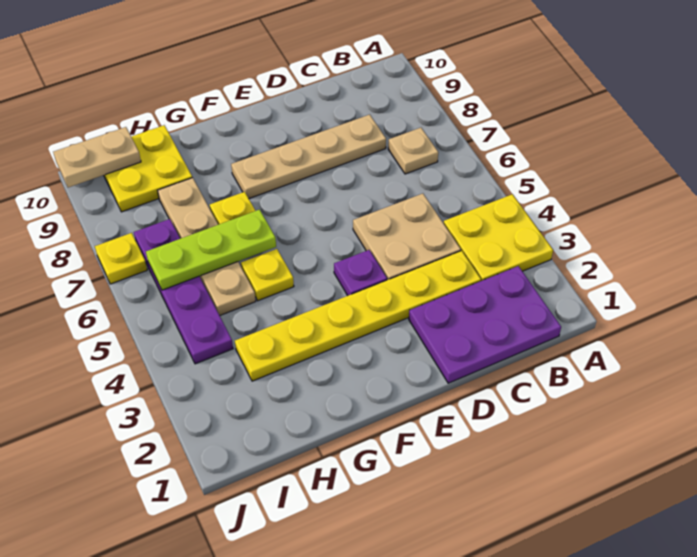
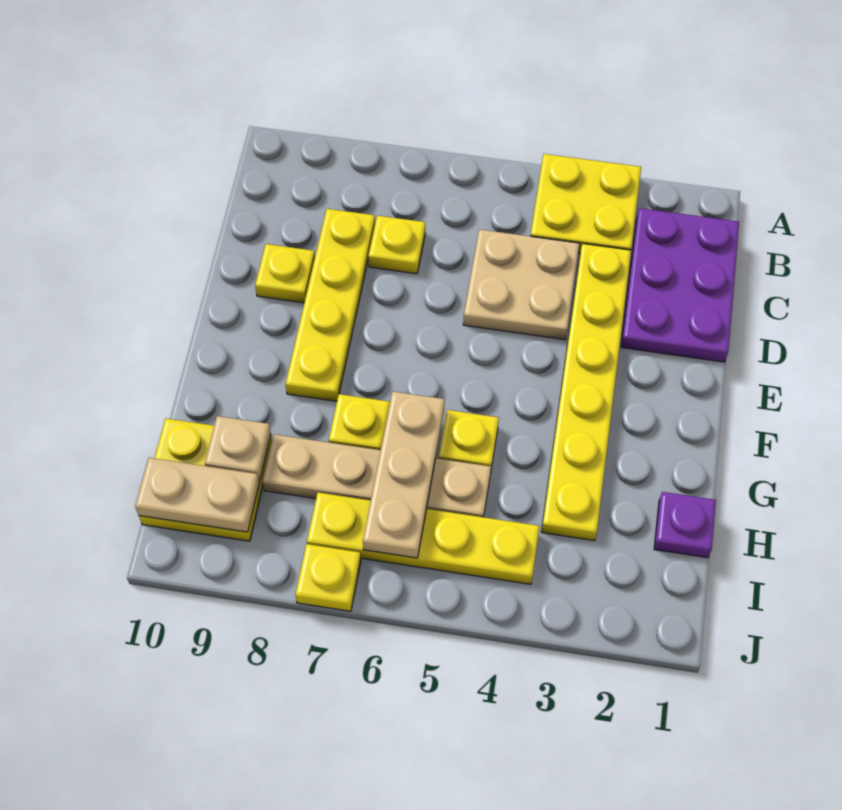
tan 1x1 plate [388,128,438,174] -> tan 1x1 plate moved to [205,416,271,481]
none -> yellow 1x1 plate [368,216,425,274]
tan 1x4 plate [231,115,386,199] -> yellow 1x4 plate [285,209,375,401]
none -> yellow 1x1 plate [255,244,315,303]
purple 1x1 plate [334,250,387,296] -> purple 1x1 plate moved to [654,492,716,558]
lime 1x3 plate [146,210,276,290] -> tan 1x3 plate [363,392,445,558]
purple 1x4 plate [134,219,233,364] -> yellow 1x4 plate [307,493,540,584]
tan 1x2 plate [53,127,141,187] -> tan 1x2 plate turned to [135,458,259,532]

